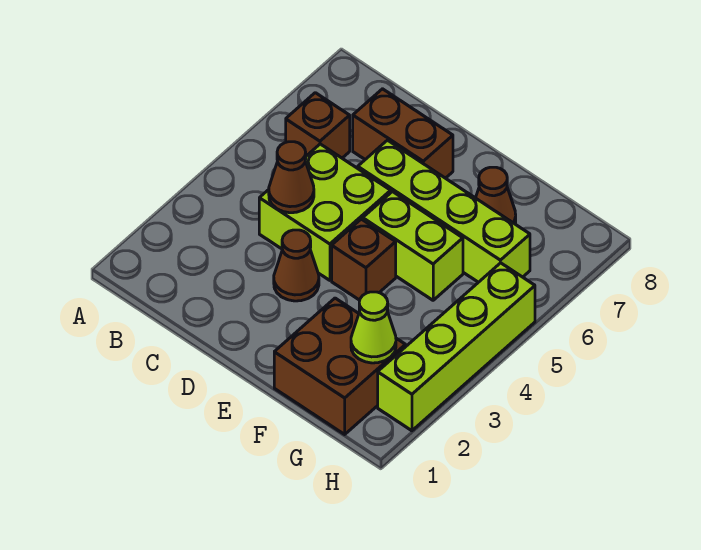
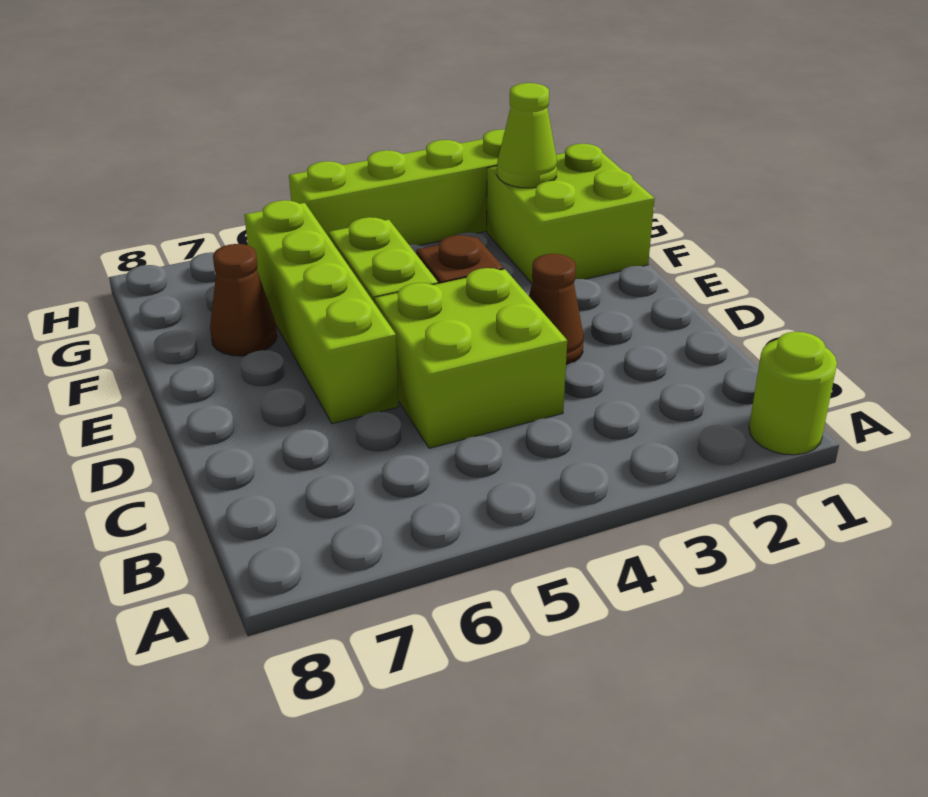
none -> lime 1x1 round brick [749,332,837,455]
brown 1x1 brick [286,93,350,158] -> none
brown 1x1 cone [269,142,314,213] -> none
brown 1x2 brick [353,89,453,178] -> none
brown 2x2 brick [274,298,406,434] -> lime 2x2 brick [487,144,655,283]

